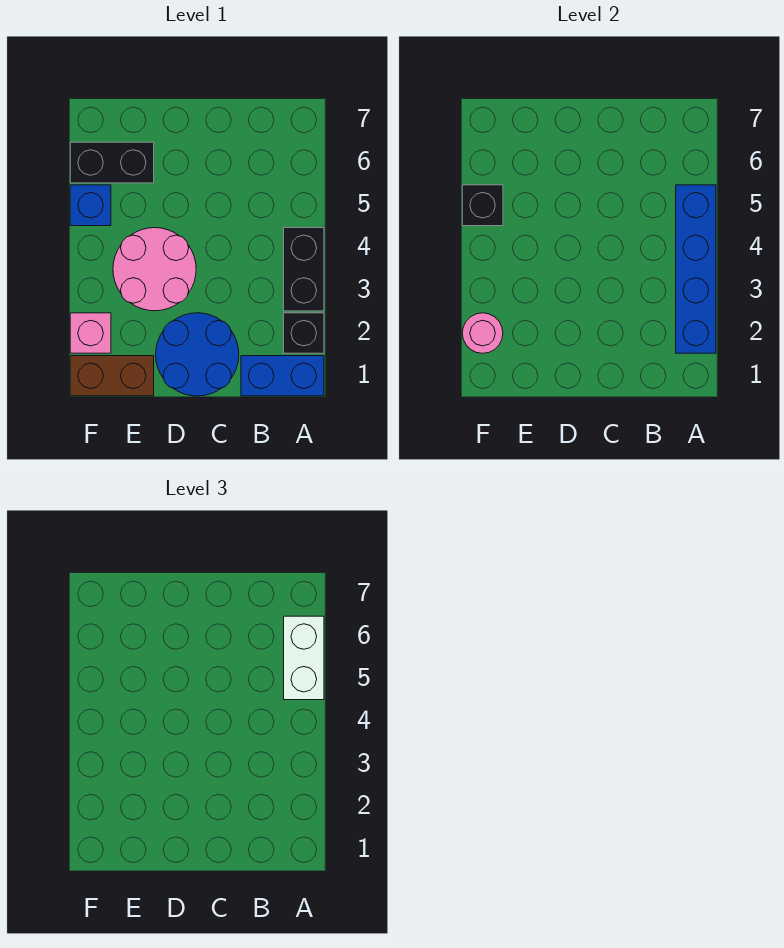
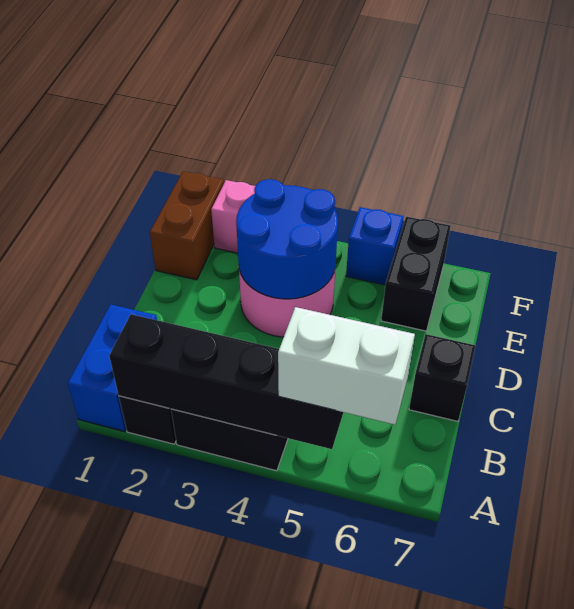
blue 1x4 brick [676,185,716,353] -> black 1x4 brick [109,314,344,449]
blue 2x2 round brick [156,313,239,396] -> blue 2x2 round brick moved to [236,179,338,299]
pink 1x1 round brick [462,313,503,353] -> none
black 1x1 brick [462,185,503,226] -> black 1x1 brick moved to [409,334,476,421]

